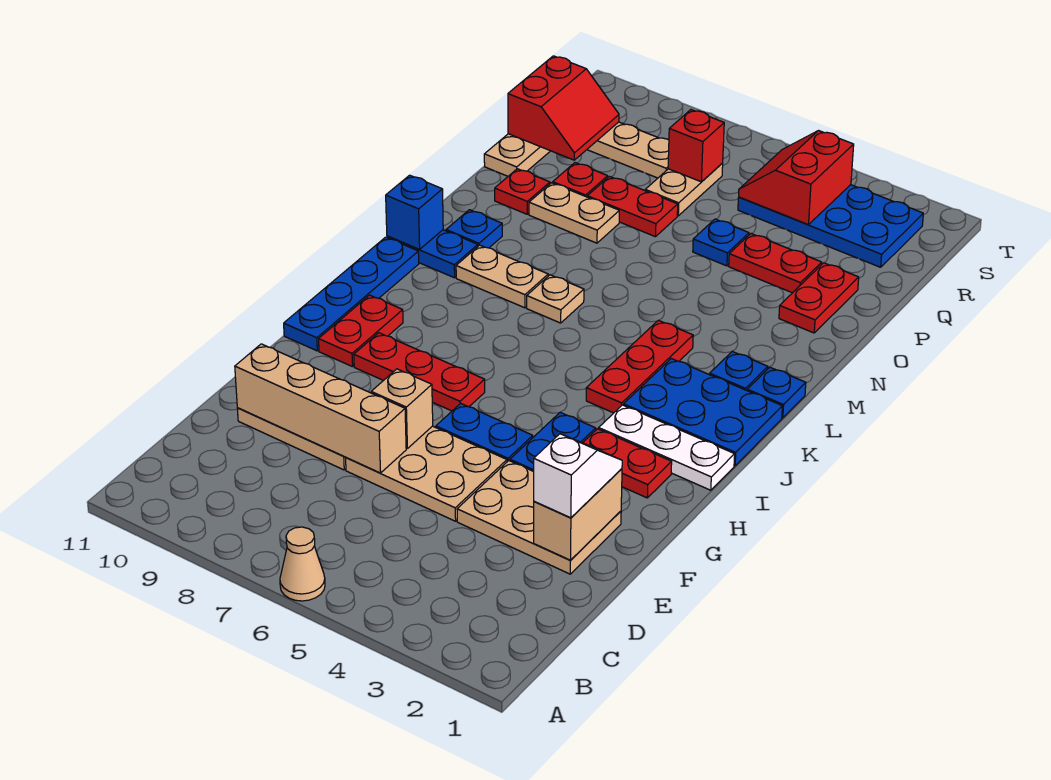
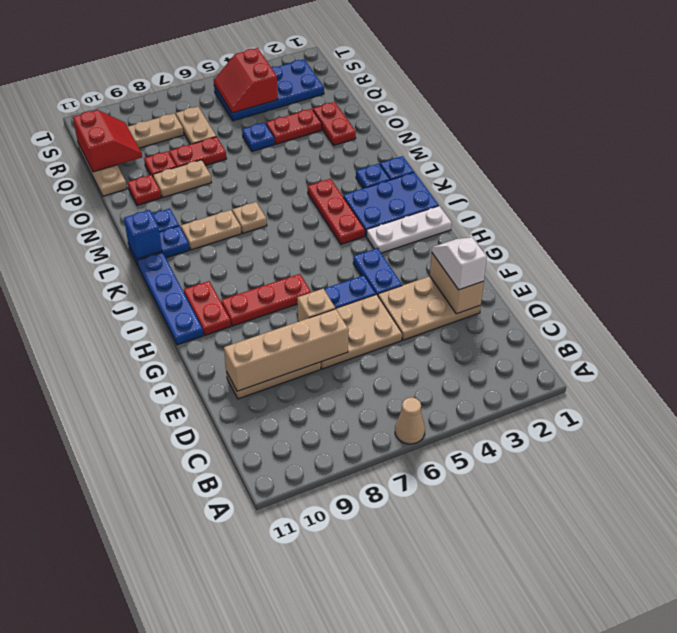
red 1x2 plate [583,429,672,498] -> none
red 1x1 brick [668,110,724,182] -> none

